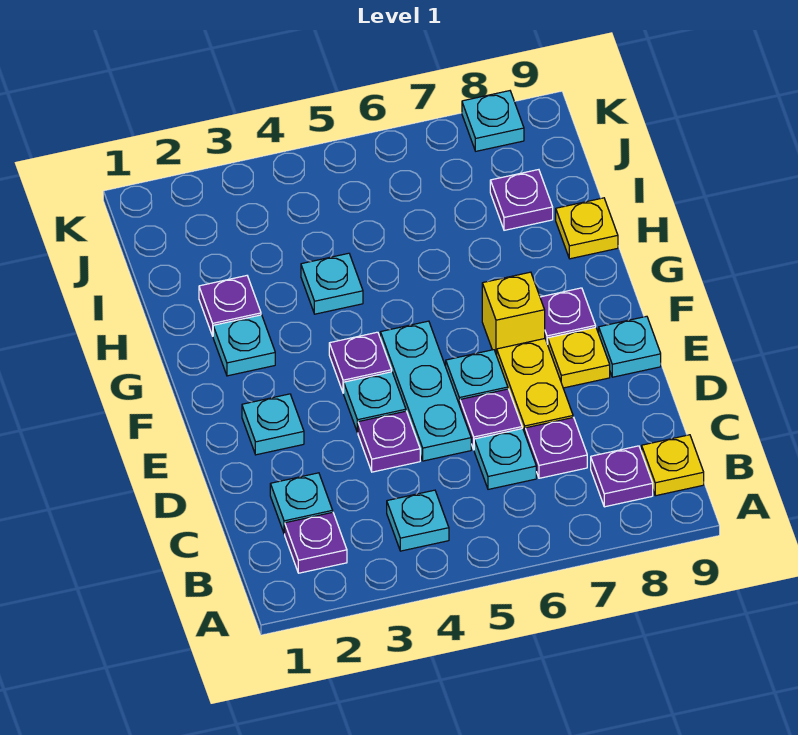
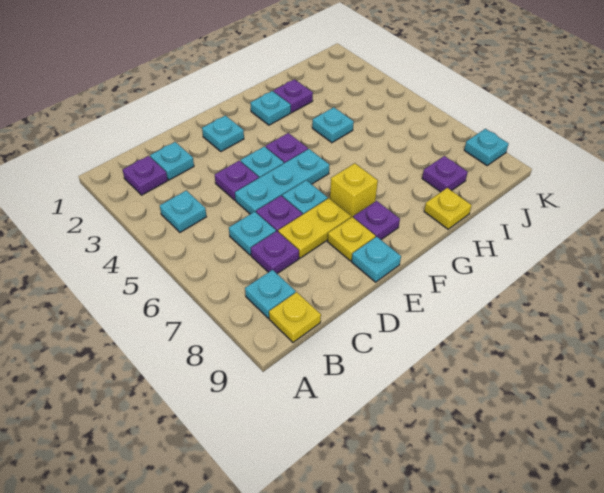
purple 1x1 plate [591,446,653,507] -> cyan 1x1 plate [245,270,296,318]

